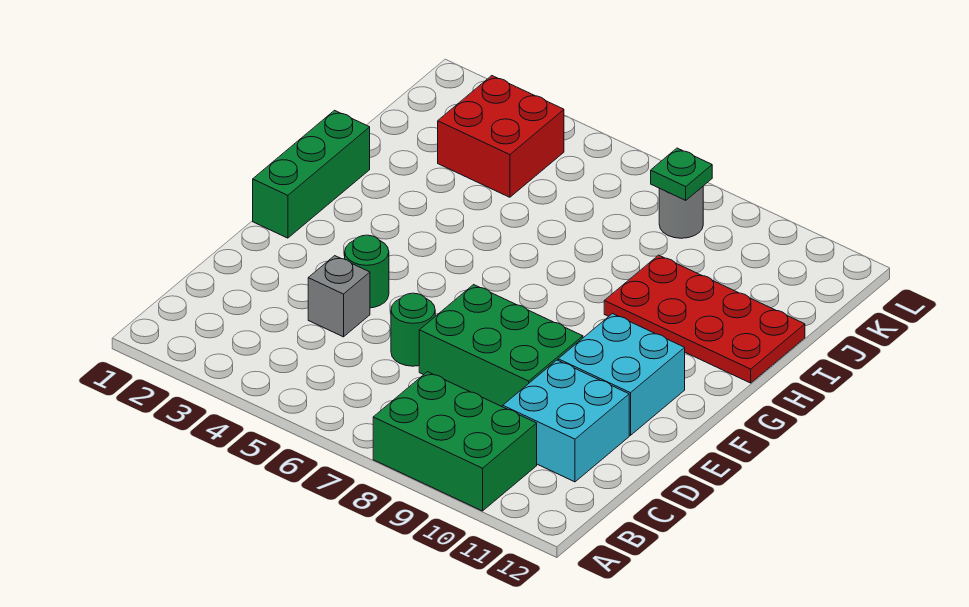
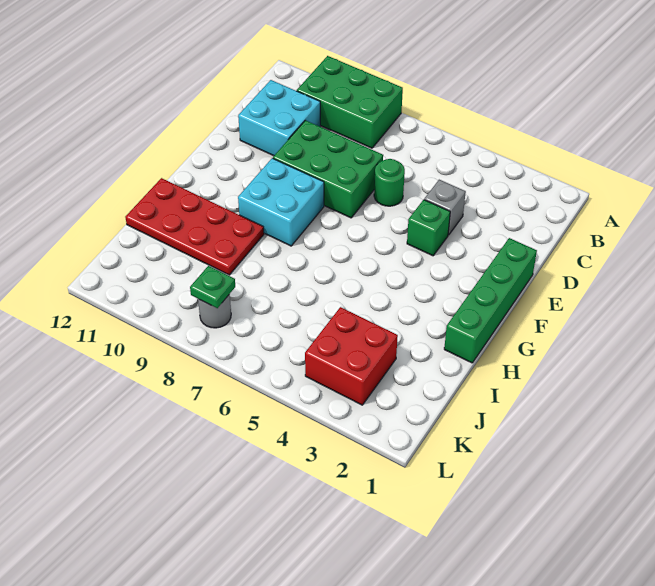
green 1x1 round brick [345,235,389,308] -> green 1x1 brick [407,200,450,256]
cyan 2x2 brick [558,314,685,435] -> cyan 2x2 brick moved to [238,158,324,246]
green 1x3 brick [253,110,370,238] -> green 1x4 brick [444,238,537,363]

